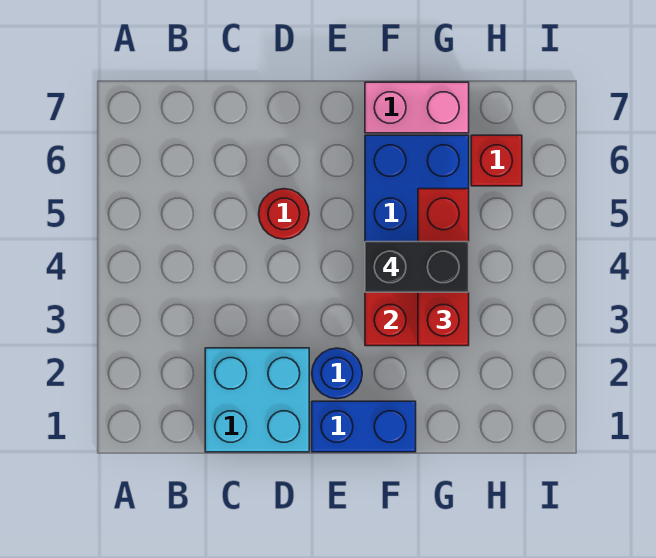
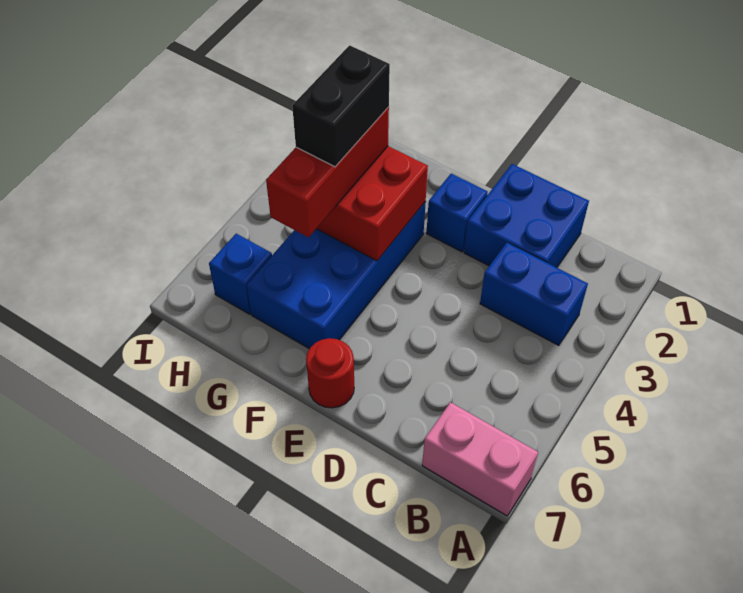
cyan 2x2 brick [205,348,309,452] -> blue 2x2 brick [464,164,589,268]
red 1x1 round brick [259,189,309,239] -> red 1x1 round brick moved to [306,338,354,408]
blue 1x2 brick [312,401,416,452] -> blue 1x2 brick moved to [480,243,588,346]
blue 1x1 round brick [312,348,362,399] -> blue 1x1 brick [426,174,488,252]
black 1x2 brick [365,242,469,292] -> black 1x2 brick turned to [292,45,390,167]
pink 1x2 brick [365,82,469,133] -> pink 1x2 brick moved to [422,402,538,516]
red 1x1 brick [471,135,522,186] -> blue 1x1 brick [209,234,272,314]

